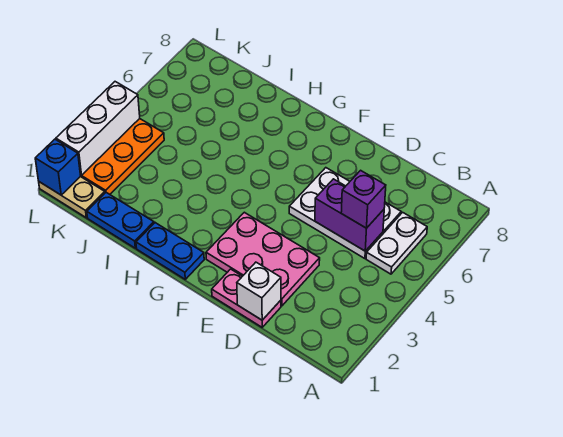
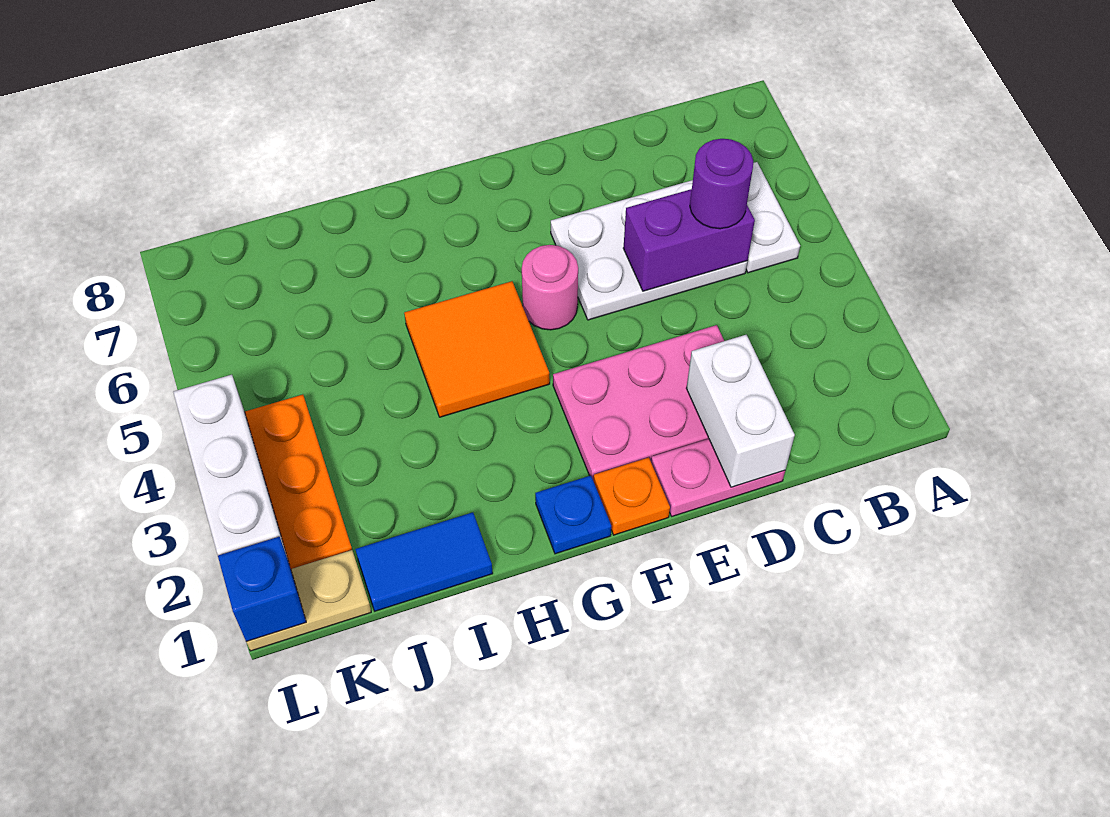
purple 1x1 brick [341,170,386,228] -> purple 1x1 round brick [690,139,753,229]
white 1x1 brick [237,262,281,320] -> white 1x2 brick [686,335,795,487]
none -> orange 1x1 plate [594,457,670,535]
none -> pink 1x1 round brick [522,245,578,330]
blue 1x2 plate [136,223,204,279] -> blue 1x1 plate [535,476,611,554]
none -> orange 2x2 tile [404,281,550,417]
blue 1x2 plate [87,193,154,248] -> blue 1x2 tile [355,512,493,611]

